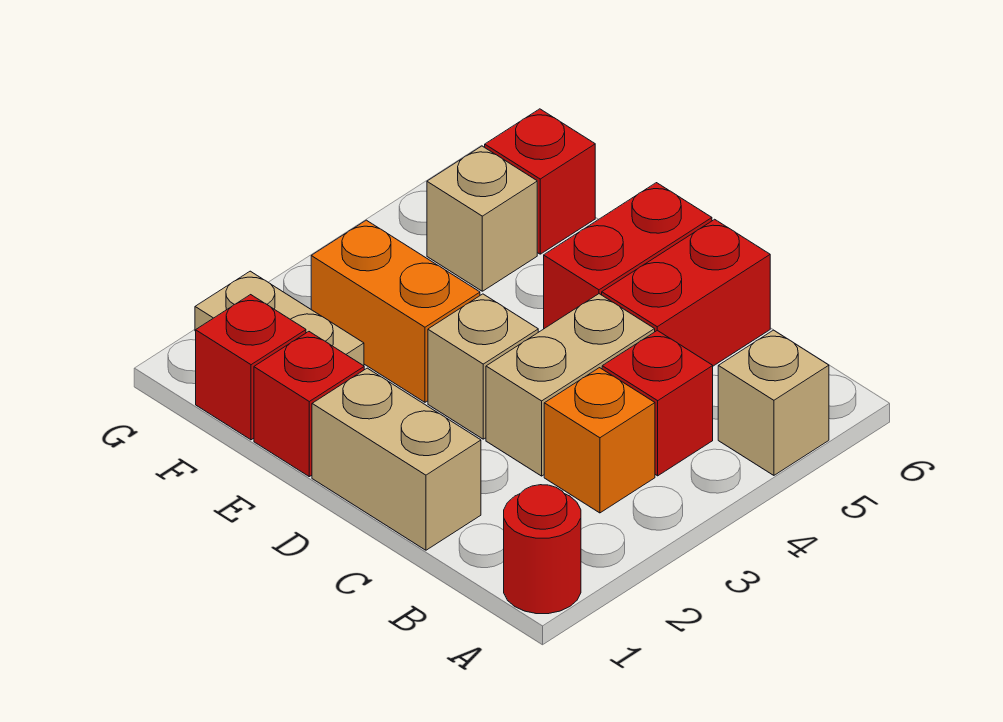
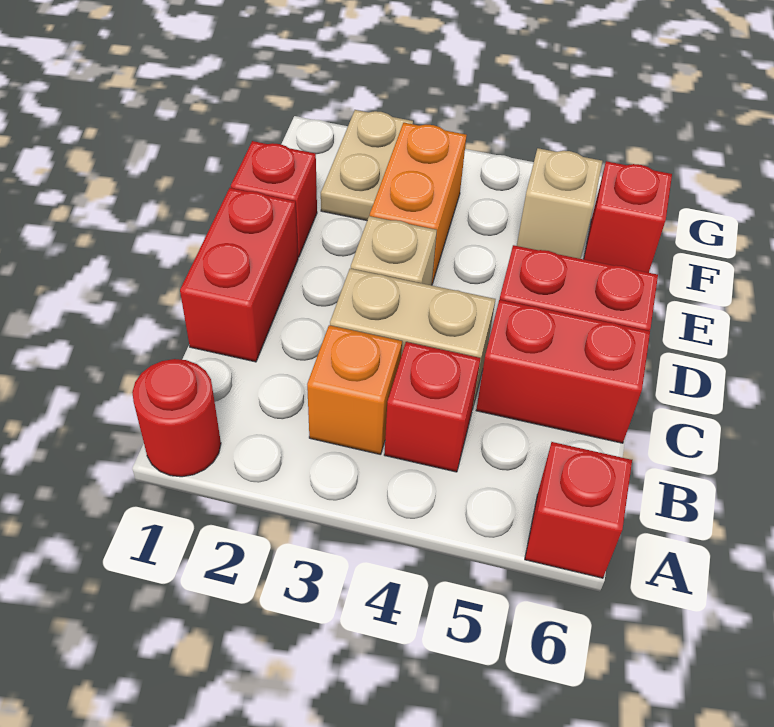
tan 1x1 brick [718,330,829,475] -> none
tan 1x2 brick [312,368,481,550] -> red 1x2 brick [180,188,298,362]
red 1x1 brick [196,295,306,440] -> red 1x1 brick moved to [525,442,632,578]

